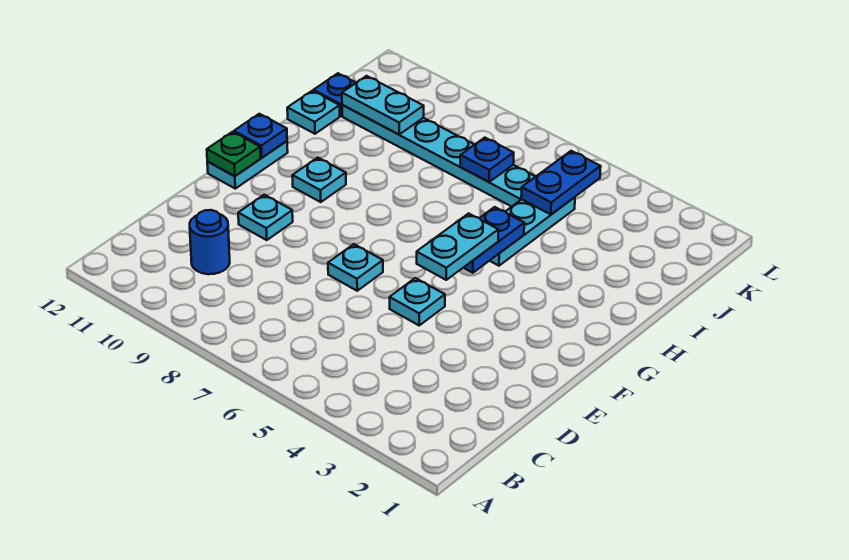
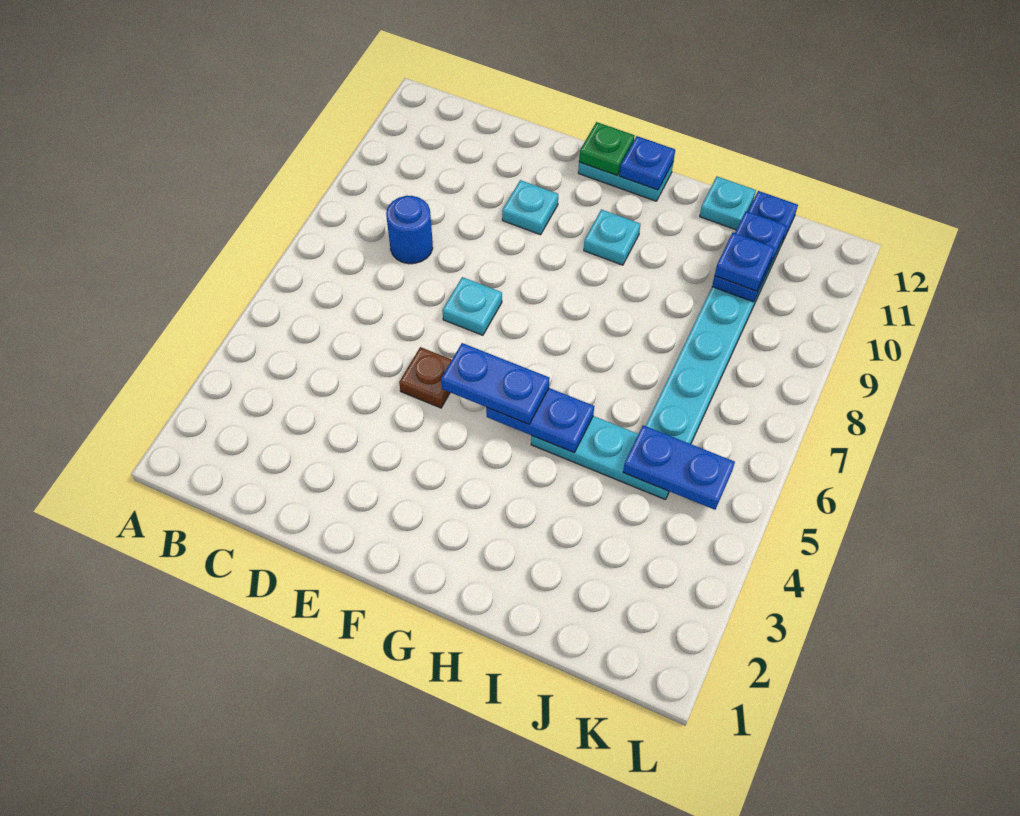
blue 1x1 round brick [190,210,230,274] -> blue 1x1 round brick moved to [386,196,433,264]
cyan 1x1 plate [390,278,445,325] -> brown 1x1 plate [399,347,452,408]
cyan 1x2 plate [417,213,498,280] -> blue 1x2 plate [441,343,550,424]
blue 1x1 plate [460,138,514,182] -> blue 1x1 plate moved to [715,233,775,291]
cyan 1x2 plate [342,76,424,134] -> blue 1x2 plate [712,211,786,302]

